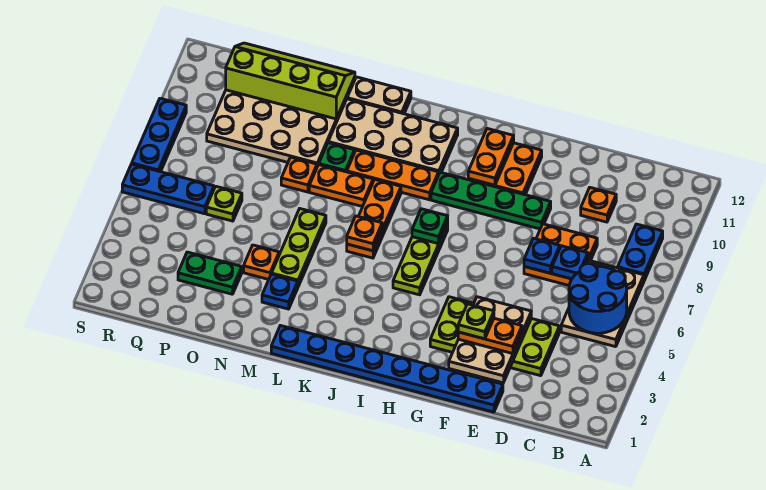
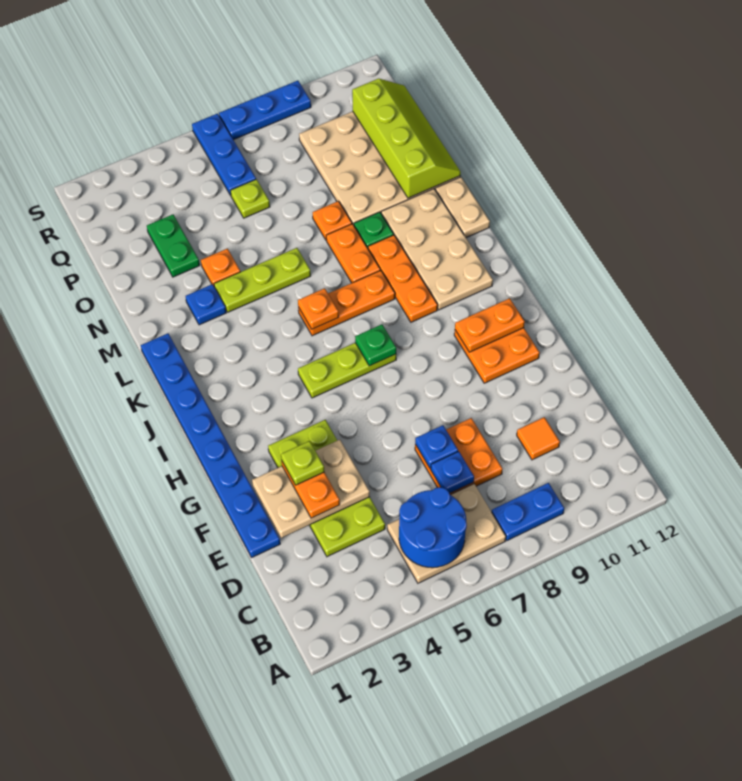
orange 1x1 plate [581,188,616,222] -> orange 1x1 tile [517,417,560,460]
green 1x4 plate [431,172,551,229] -> none

